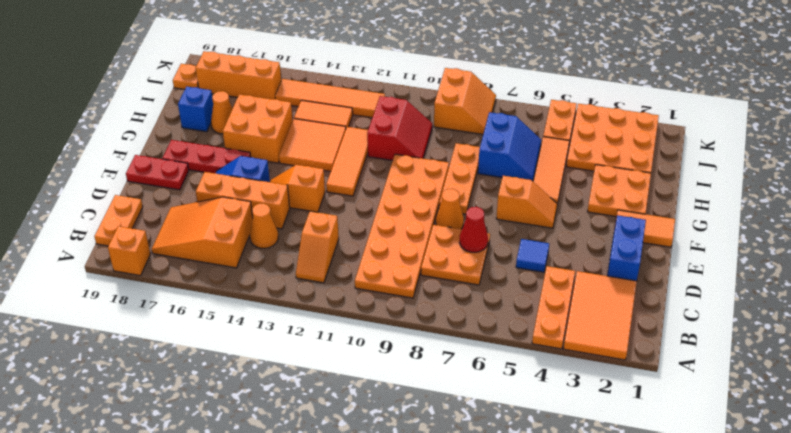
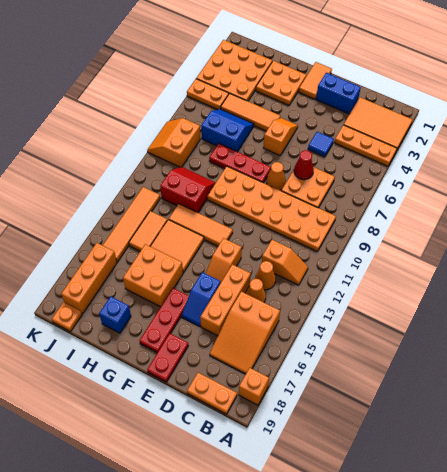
orange 1x3 plate [439,143,480,214] -> red 1x3 plate [209,144,271,183]
orange 1x1 cone [211,91,233,134] -> orange 1x1 cone moved to [255,261,276,290]
orange 2x2 slope [434,68,496,134] -> orange 2x2 slope turned to [147,118,200,167]

